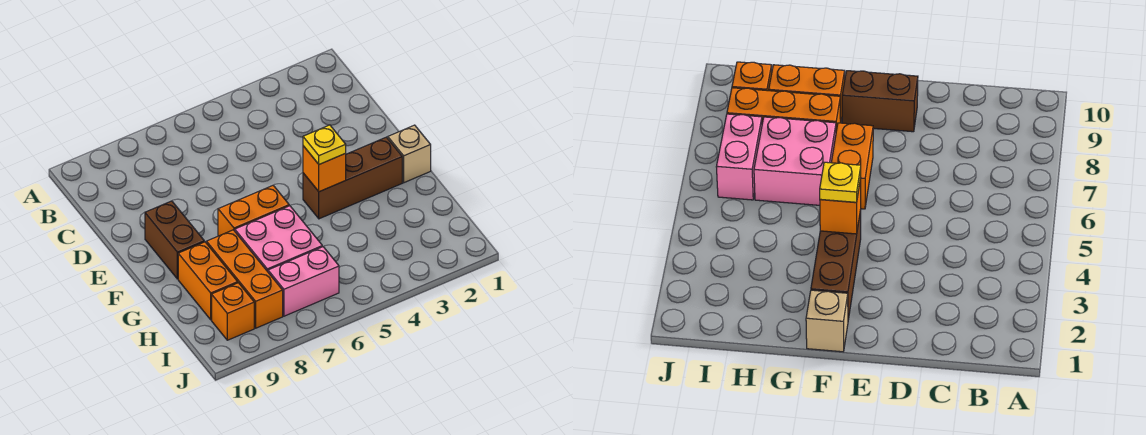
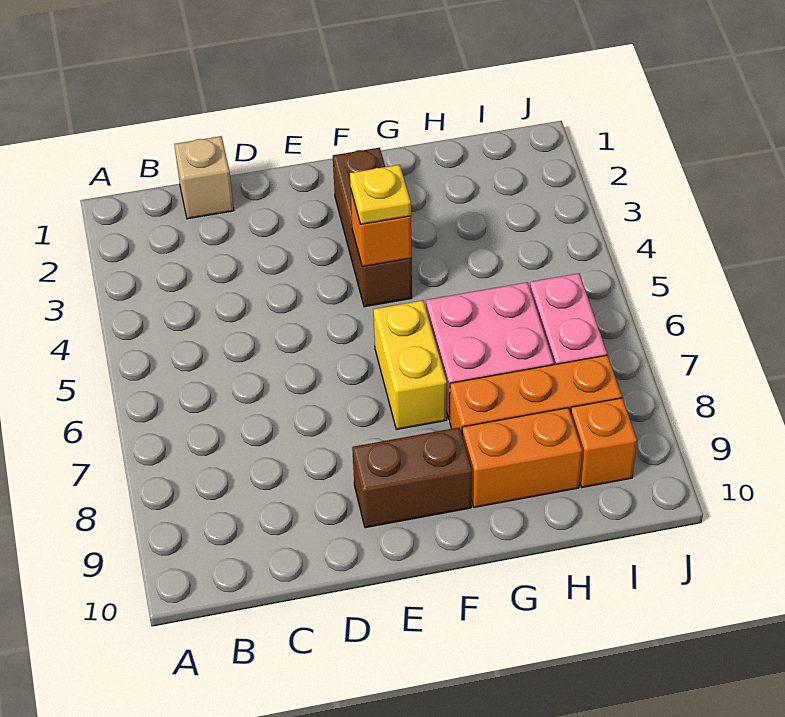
tan 1x1 brick [388,125,431,183] -> tan 1x1 brick moved to [174,136,234,219]
orange 1x2 brick [218,185,289,236] -> yellow 1x2 brick [374,300,447,429]

